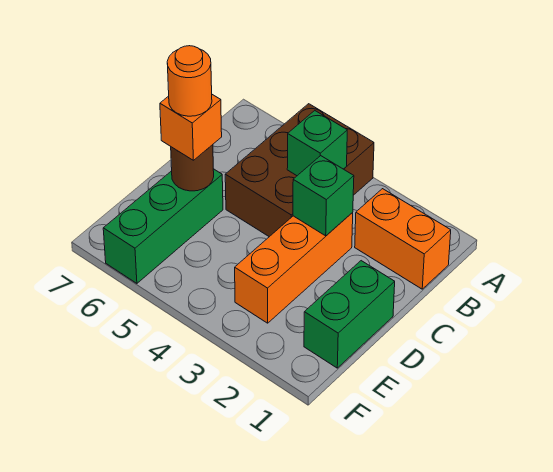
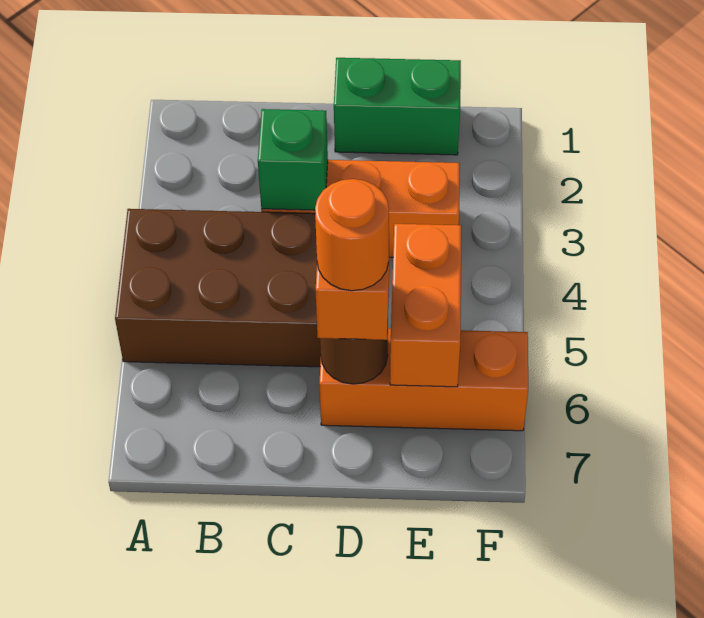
orange 1x2 brick [355,189,451,289] -> orange 1x2 brick moved to [390,224,462,387]
green 1x1 brick [287,111,347,176] -> none
green 1x3 brick [103,169,223,283] -> orange 1x3 brick [319,329,528,431]

